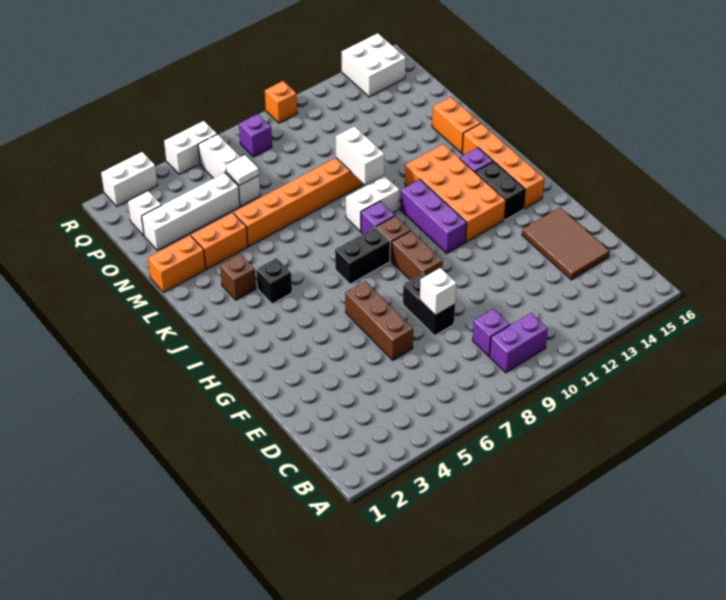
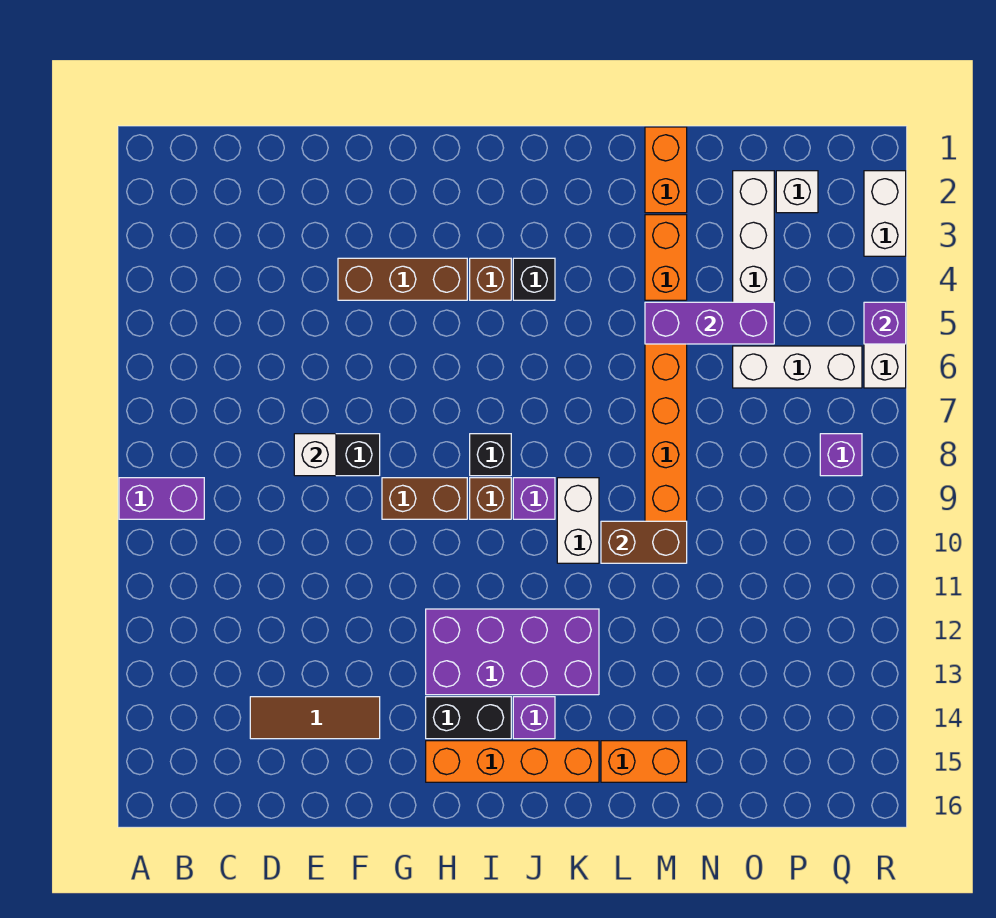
purple 1x2 brick [489,313,548,373] -> purple 1x2 brick turned to [119,478,204,519]
purple 1x1 brick [473,309,510,356] -> purple 1x1 brick moved to [864,302,906,344]
brown 2x3 tile [522,208,610,280] -> brown 1x3 tile [250,697,380,739]
brown 1x3 brick [345,281,413,360] -> brown 1x3 brick moved to [338,258,467,300]
purple 1x3 brick [401,179,467,253] -> purple 1x3 brick moved to [645,302,774,344]
orange 2x4 brick [405,144,506,242] -> purple 2x4 brick [426,609,599,695]
black 1x2 brick [335,227,390,284] -> black 1x1 brick [470,434,511,476]
brown 1x1 brick [220,254,256,300] -> brown 1x1 brick moved to [470,258,511,300]
white 1x2 brick [336,126,384,185] -> brown 1x2 brick [601,521,687,563]
white 1x1 tile [225,155,259,185] -> none
white 2x2 brick [342,33,406,97] -> none
orange 1x1 brick [265,81,297,123] -> none

